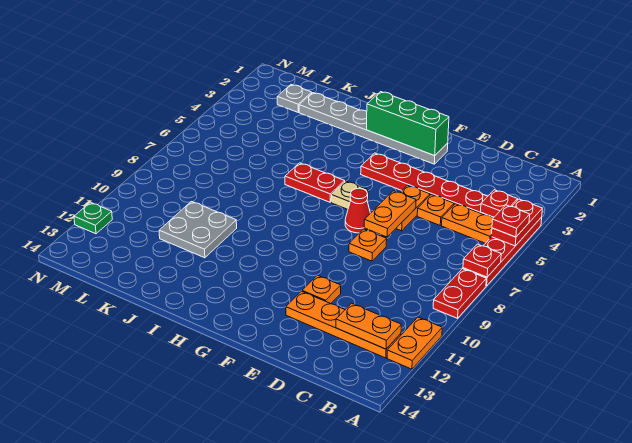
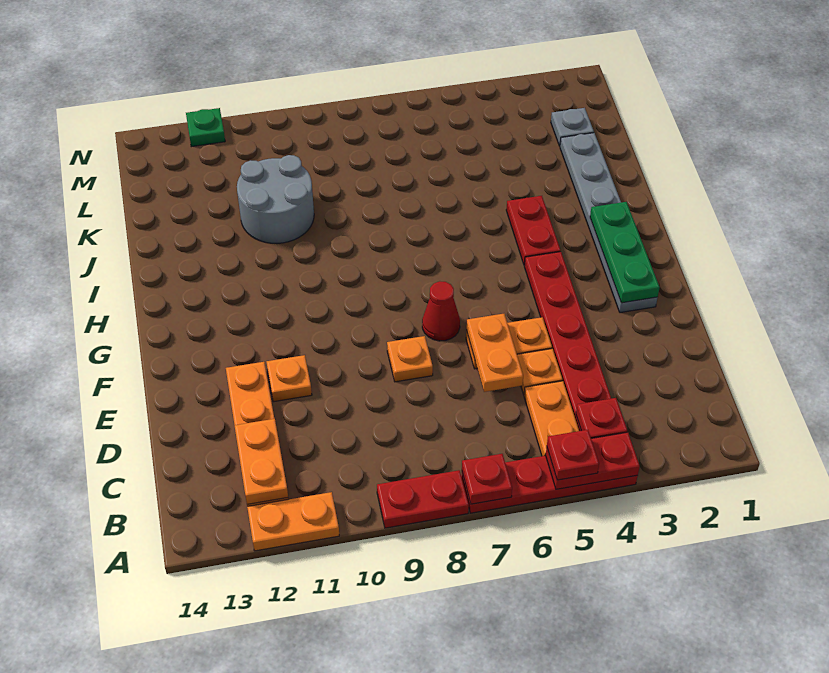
orange 1x2 plate [364,191,416,237] -> orange 1x2 plate turned to [466,314,523,392]
green 1x3 brick [367,92,449,156] -> green 1x3 plate [590,202,660,303]
tan 1x1 plate [331,181,368,209] -> none
red 1x2 plate [285,163,345,202] -> red 1x2 plate moved to [506,196,561,265]
grey 2x2 plate [159,202,237,258] -> grey 2x2 round brick [237,155,314,243]

